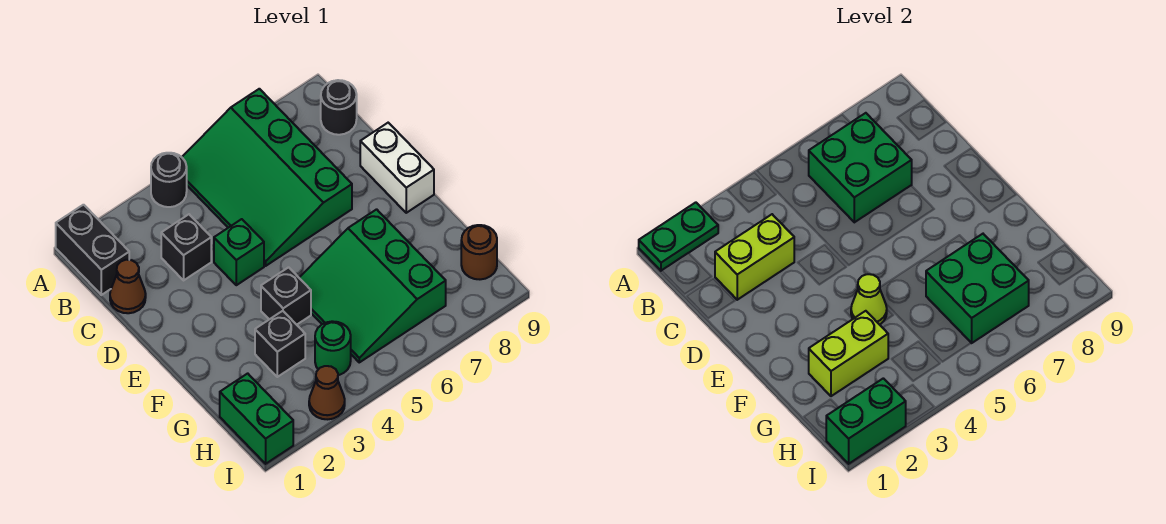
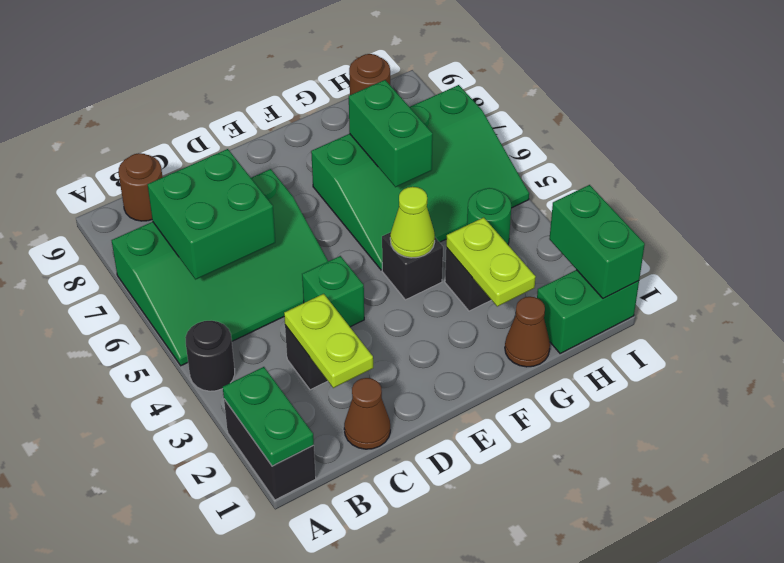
black 1x2 brick [56,205,129,295] -> black 1x2 brick turned to [224,399,316,500]
black 1x1 round brick [321,80,357,135] -> brown 1x1 round brick [119,153,163,221]
lime 1x2 brick [715,214,794,300] -> lime 1x2 plate [284,294,373,388]
white 1x2 brick [360,123,434,213] -> none
green 3x3 slope [299,209,446,362] -> green 3x4 slope [311,85,529,270]
lime 1x2 brick [809,311,888,396] -> lime 1x2 plate [446,217,536,306]
green 2x2 brick [926,234,1029,343] -> green 1x2 brick [349,80,433,187]
brown 1x1 cone [309,366,345,419] -> brown 1x1 cone moved to [505,297,550,367]

